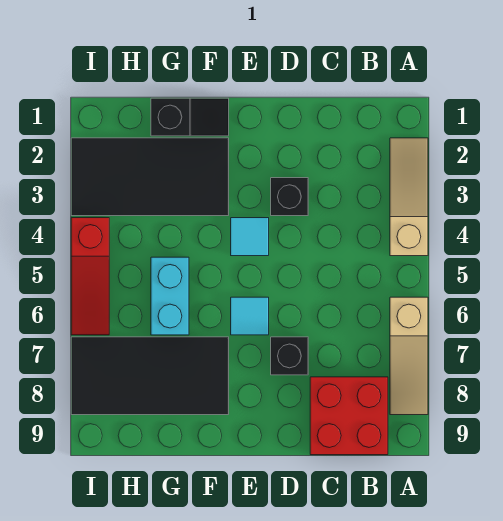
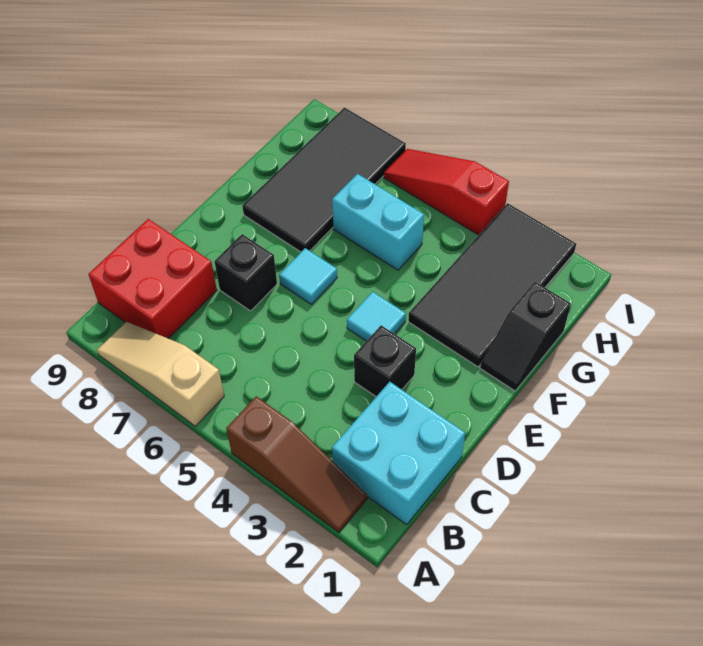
tan 1x3 slope [390,138,428,256] -> brown 1x3 slope [226,396,367,532]
none -> cyan 2x2 brick [332,382,465,524]

